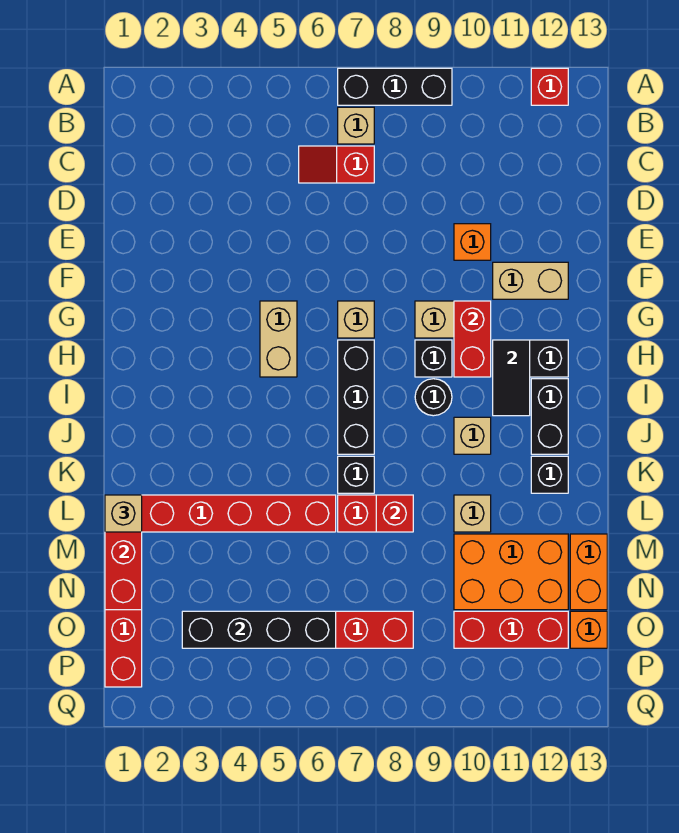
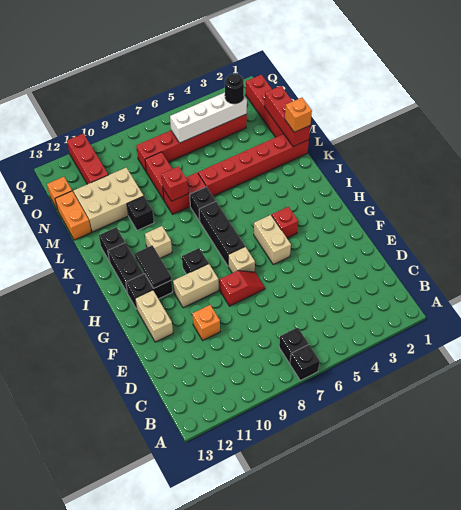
black 1x3 brick [338,68,452,105] -> black 1x1 brick [290,344,320,380]
red 1x1 brick [531,68,568,105] -> red 1x1 brick moved to [272,207,298,238]
tan 1x1 brick [338,107,374,144] -> black 1x1 brick [279,327,308,363]
red 1x2 slope [299,146,374,183] -> red 1x2 slope moved to [220,271,265,306]
tan 1x2 brick [493,262,568,299] -> tan 1x2 brick turned to [135,290,173,342]
red 1x2 brick [454,301,491,377] -> red 1x2 brick moved to [145,152,172,200]
black 1x1 round brick [415,379,452,416] -> black 1x1 round brick moved to [225,74,244,104]
tan 1x1 brick [105,495,142,532] -> orange 1x1 brick [285,98,312,132]
tan 1x1 brick [454,495,491,532] -> black 1x1 brick [127,196,154,230]
orange 2x3 brick [454,534,568,610] -> tan 2x3 brick [74,168,143,232]
black 1x4 brick [182,611,336,648] -> white 1x4 brick [170,93,247,143]
red 1x3 brick [454,611,568,648] -> red 1x3 brick turned to [67,133,108,184]

